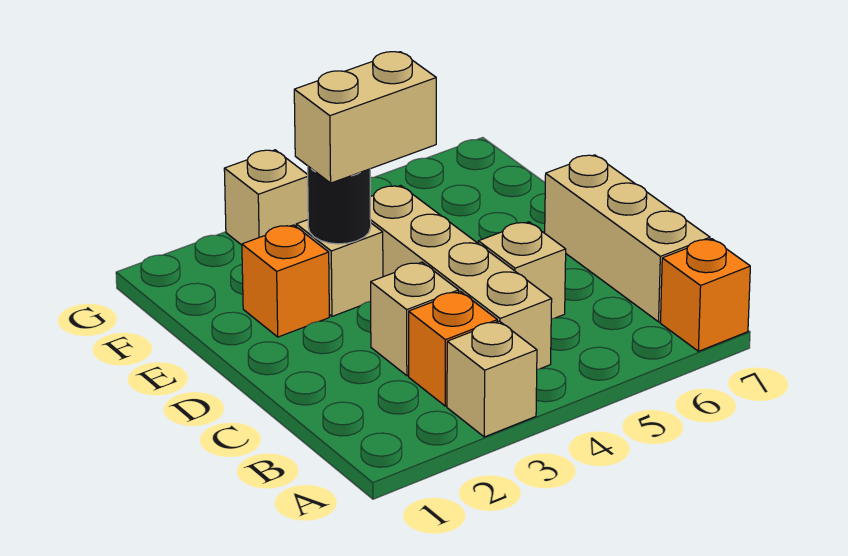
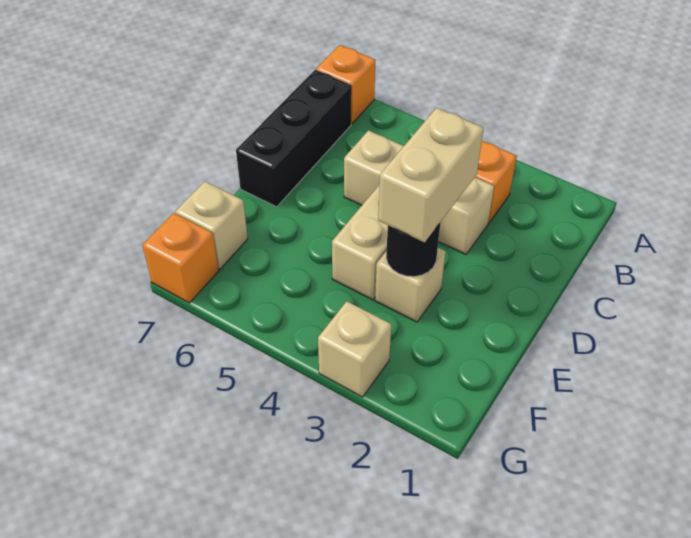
tan 1x1 brick [447,321,537,437] -> tan 1x1 brick moved to [175,182,248,269]
tan 1x3 brick [545,155,710,322] -> black 1x3 brick [236,70,352,207]
orange 1x1 brick [242,225,329,337] -> orange 1x1 brick moved to [143,213,219,303]
tan 1x2 brick [294,52,436,183] -> tan 1x2 brick turned to [378,108,484,242]

